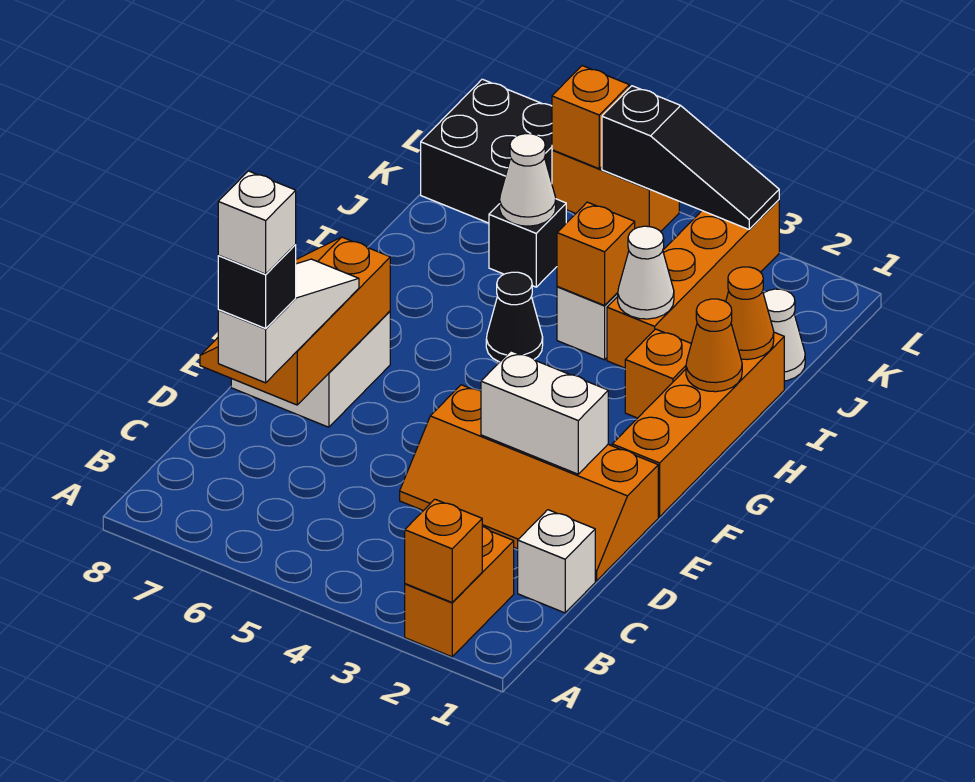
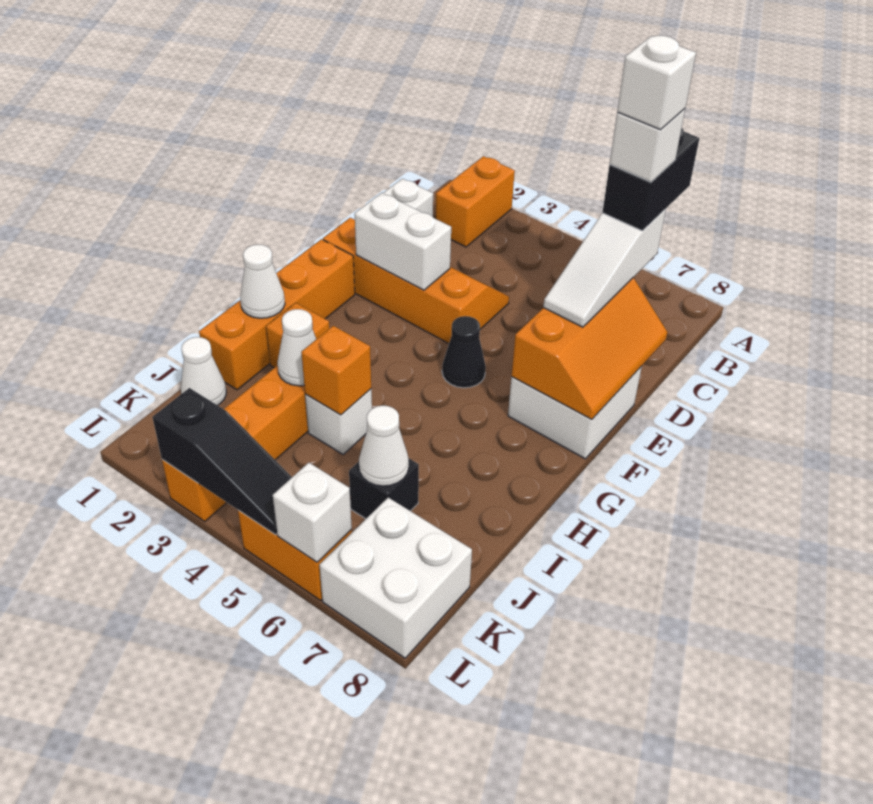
orange 1x1 brick [405,499,482,602] -> none
black 1x1 brick [218,245,296,328] -> black 1x2 brick [602,128,700,231]
none -> white 1x1 brick [617,36,696,130]
orange 1x1 cone [686,299,742,392] -> white 1x1 cone [240,245,285,318]
black 1x1 cone [486,272,543,362] -> black 1x1 cone moved to [442,316,486,388]
orange 1x1 cone [726,267,774,360] -> none
black 2x2 brick [421,79,552,223] -> white 2x2 brick [320,498,472,658]
black 1x3 slope [602,86,779,229] -> black 1x3 slope turned to [152,388,292,535]
orange 1x1 brick [552,66,629,169] -> white 1x1 brick [273,463,352,562]

